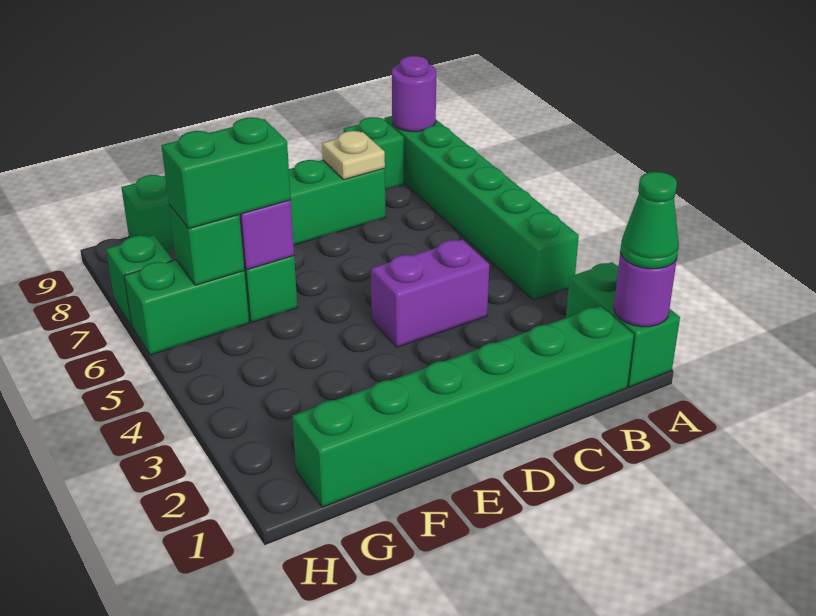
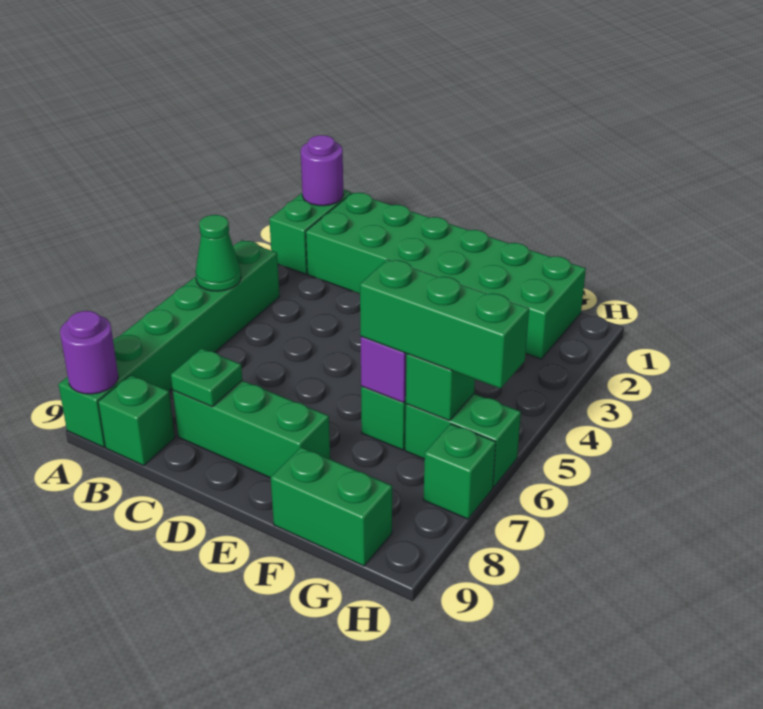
green 1x1 cone [620,172,679,269] -> green 1x1 cone moved to [196,215,241,291]
green 1x6 brick [293,306,634,507] -> green 2x6 brick [306,193,586,359]
purple 1x2 brick [371,240,489,347] -> none
tan 1x1 plate [322,131,385,180] -> green 1x1 plate [171,348,242,407]
green 1x2 brick [161,117,291,229] -> green 1x3 brick [360,259,529,389]

